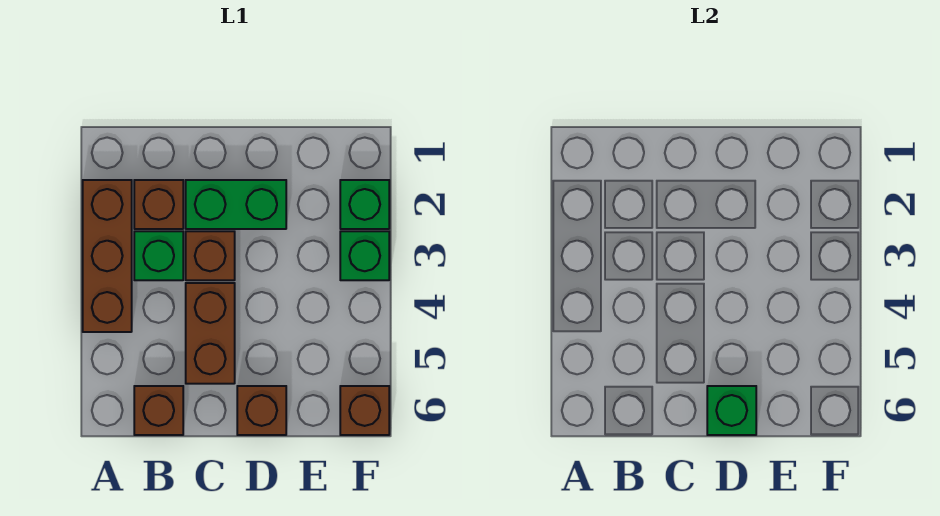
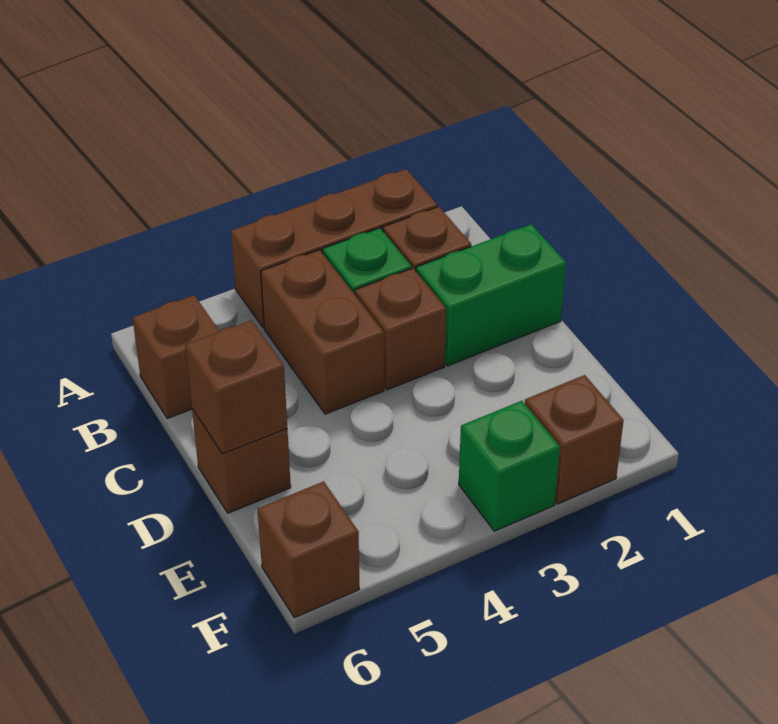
green 1x2 brick [186,180,286,229] -> green 1x2 brick turned to [416,224,566,366]
brown 1x2 brick [186,283,235,384] -> brown 1x2 brick turned to [261,250,384,414]
green 1x1 brick [707,386,756,435] -> brown 1x1 brick [185,320,287,454]
green 1x1 brick [340,180,389,229] -> brown 1x1 brick [525,375,624,504]

